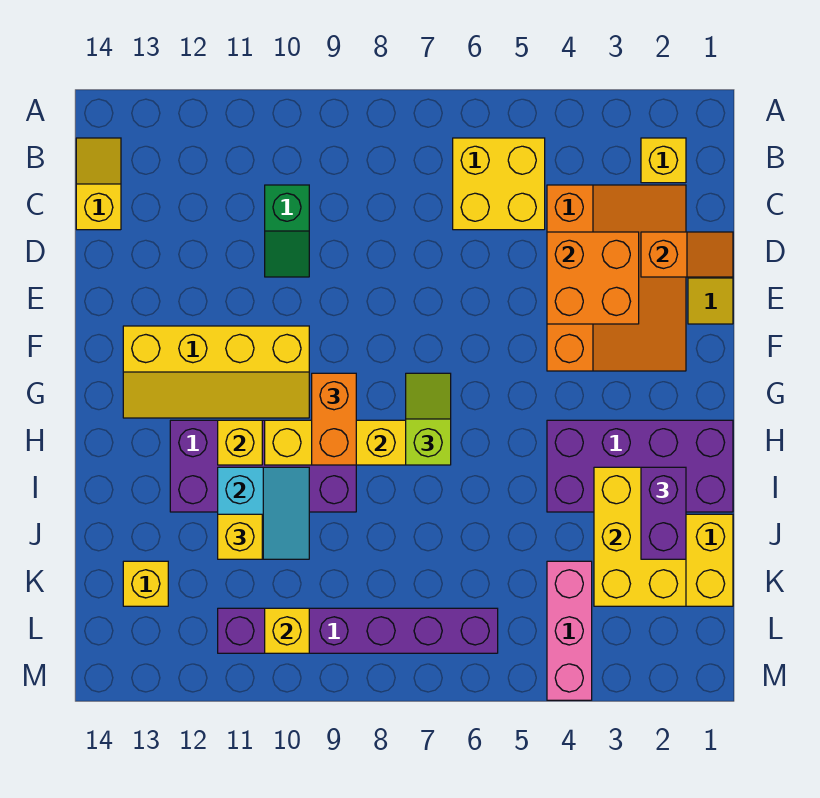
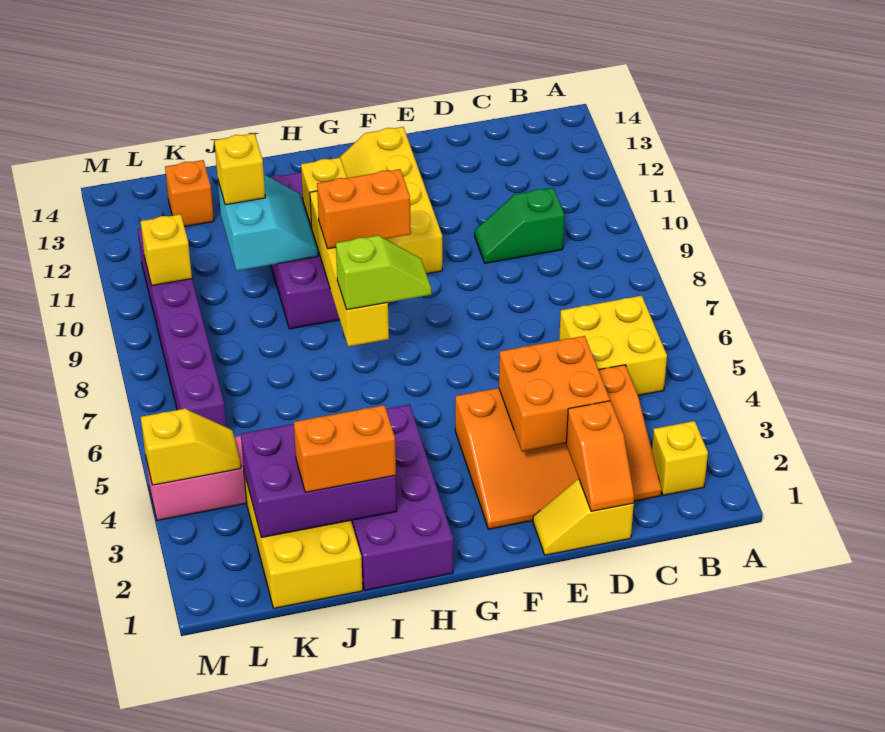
yellow 1x2 slope [76,138,121,230] -> yellow 1x2 slope moved to [141,409,241,485]
yellow 2x3 brick [594,467,686,606] -> purple 2x3 brick [241,424,397,538]
purple 1x2 brick [641,467,686,559] -> orange 1x2 brick [294,405,396,492]
cyan 2x2 slope [218,467,309,559] -> cyan 2x2 slope turned to [218,175,318,271]
yellow 1x1 brick [123,561,168,606] -> orange 1x1 brick [165,160,214,227]

